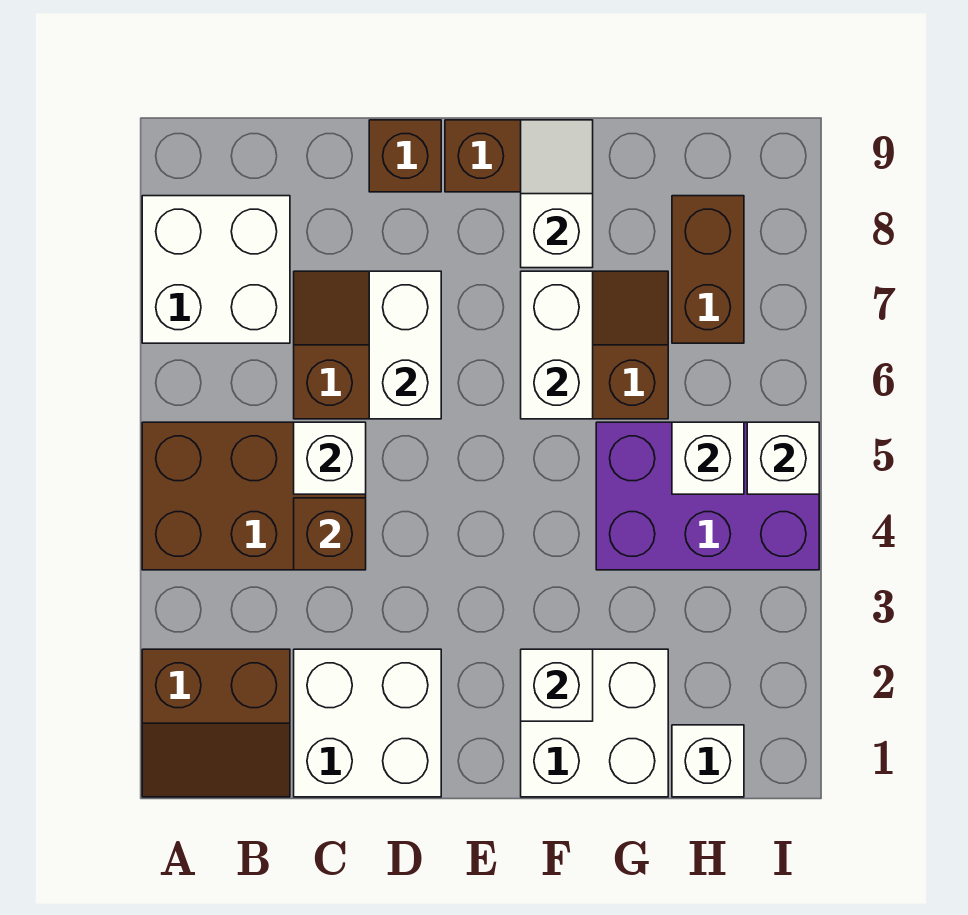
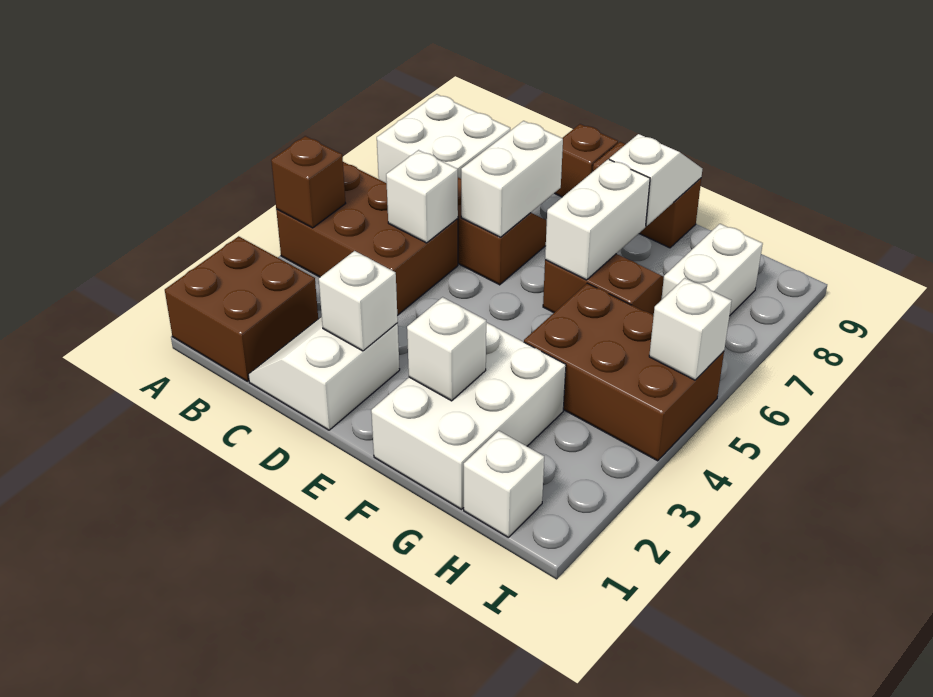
brown 2x2 slope [142,649,290,797] -> brown 2x2 brick [165,236,318,381]
white 2x2 brick [294,649,441,797] -> white 2x2 slope [248,317,400,430]
brown 1x1 brick [294,498,366,570] -> brown 1x1 brick moved to [271,136,346,228]
white 2x2 brick [521,649,668,797] -> white 2x3 brick [371,322,566,509]
purple 2x3 brick [596,422,819,570] -> brown 2x3 brick [524,283,724,461]
white 1x1 brick [672,422,744,494] -> white 1x1 brick moved to [319,251,398,351]
brown 1x2 brick [672,196,744,343] -> white 1x2 brick [661,224,763,315]

